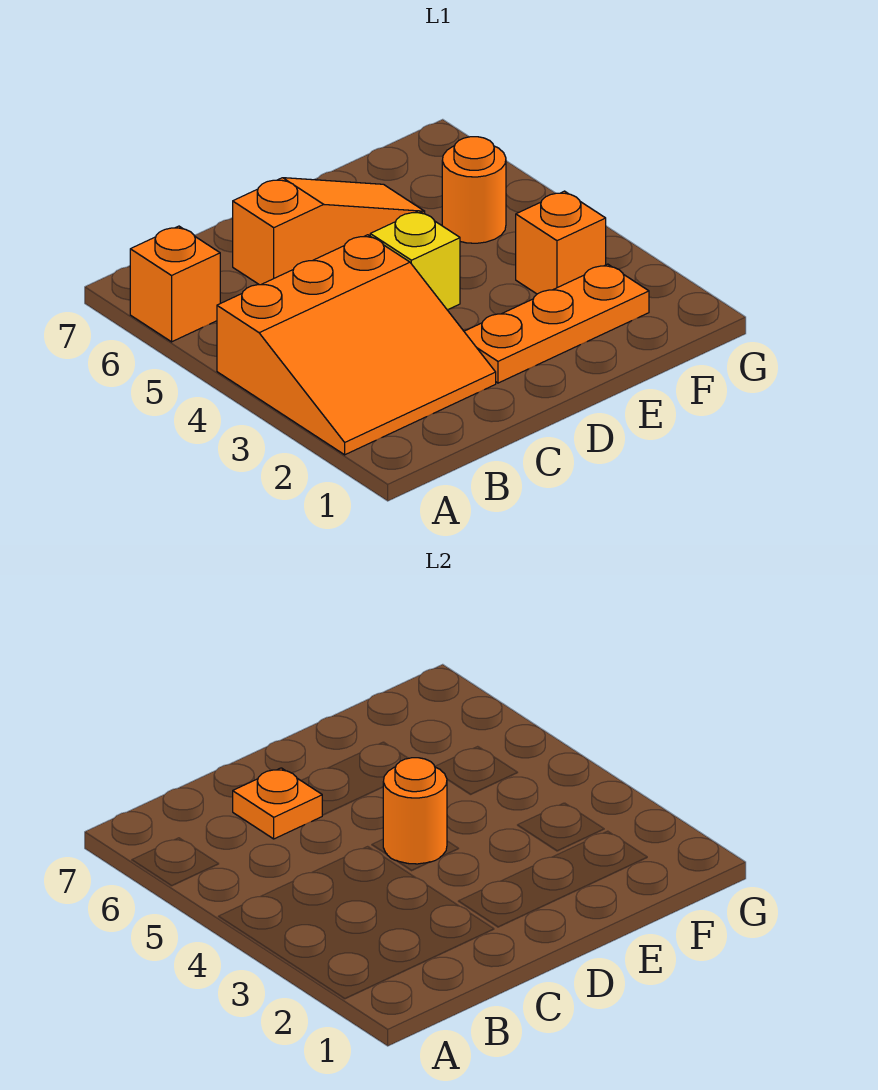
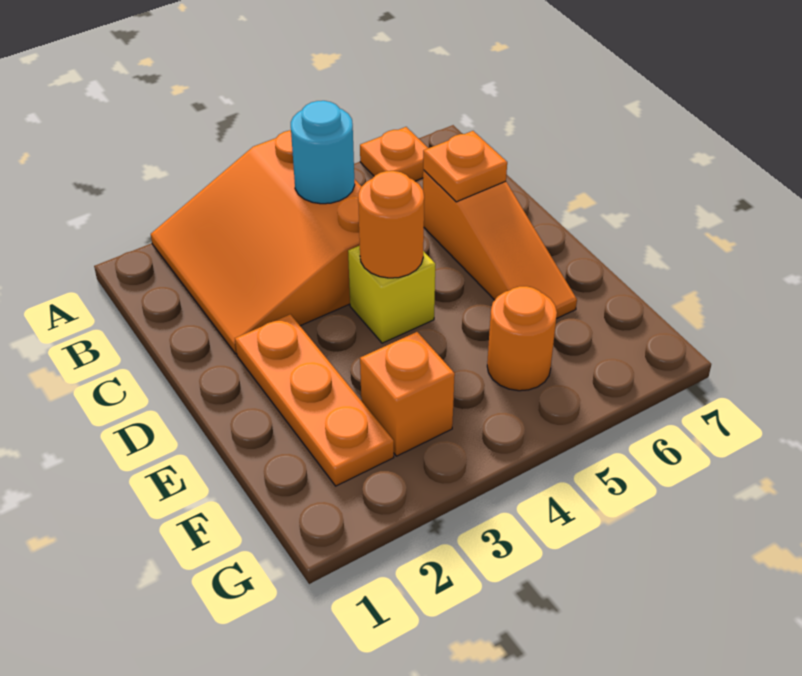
orange 1x1 brick [130,226,220,342] -> orange 1x1 plate [360,127,428,181]
none -> cyan 1x1 round brick [291,101,355,204]

